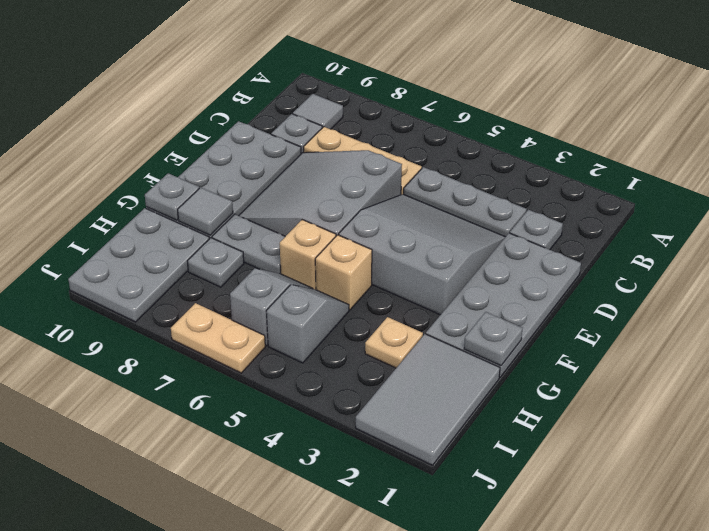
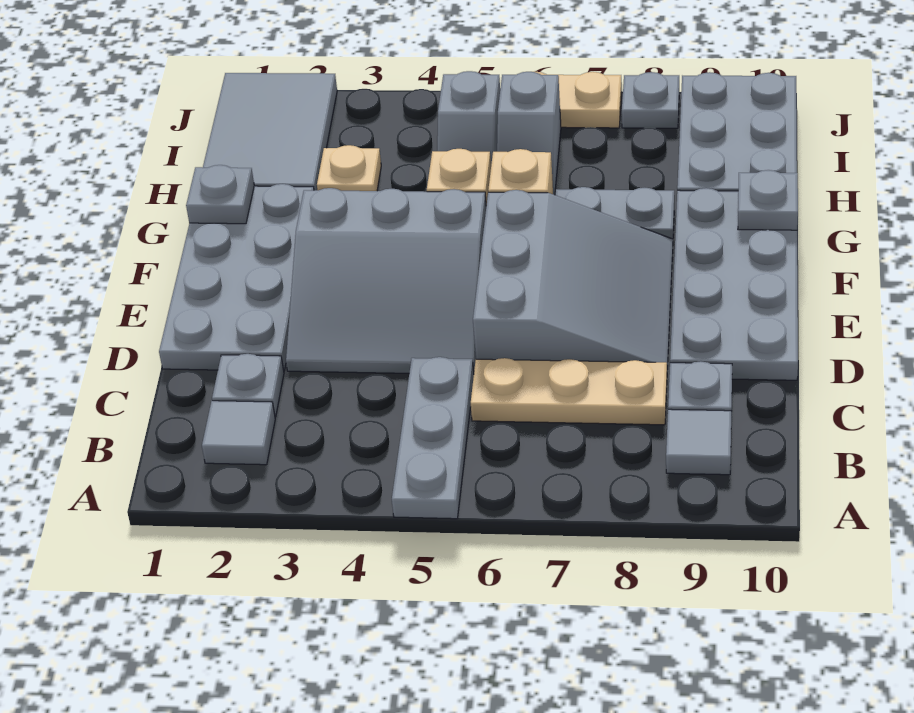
grey 1x3 plate [404,167,527,237] -> grey 1x3 plate turned to [392,357,474,519]
grey 1x1 tile [178,188,233,235] -> grey 1x1 tile moved to [202,401,275,465]
grey 1x1 plate [187,238,244,287] -> grey 1x1 plate moved to [622,72,679,128]

